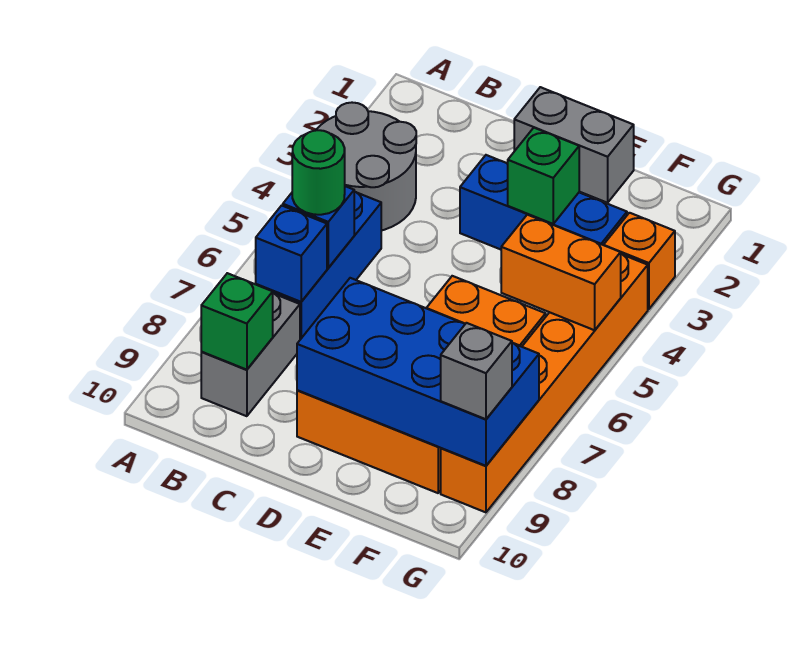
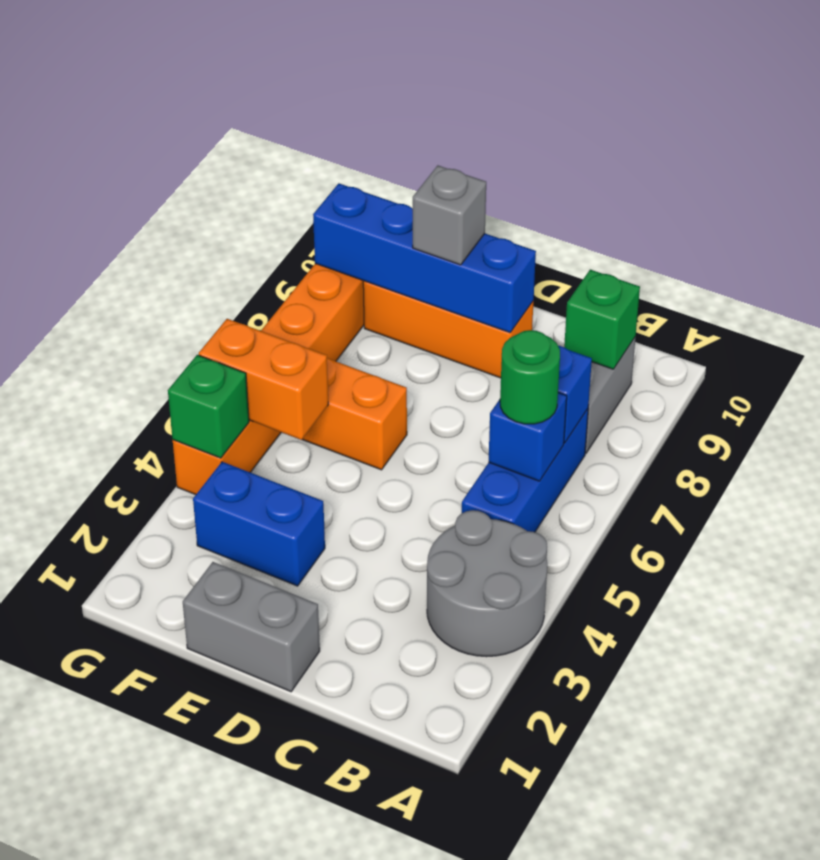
blue 1x3 brick [460,155,627,250] -> blue 1x2 brick [193,462,325,586]
blue 2x4 brick [297,278,539,466] -> blue 1x4 brick [313,184,536,333]
green 1x1 brick [508,128,579,224] -> green 1x1 brick moved to [168,355,249,458]
orange 1x1 brick [604,213,675,309] -> none
grey 1x1 brick [441,323,512,419] -> grey 1x1 brick moved to [413,166,486,265]

